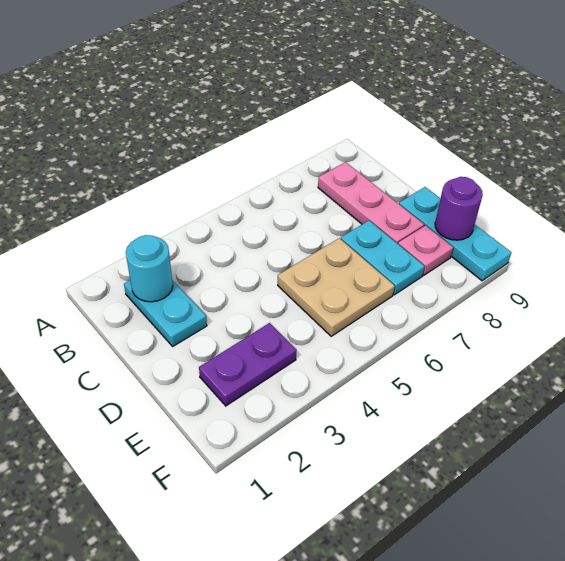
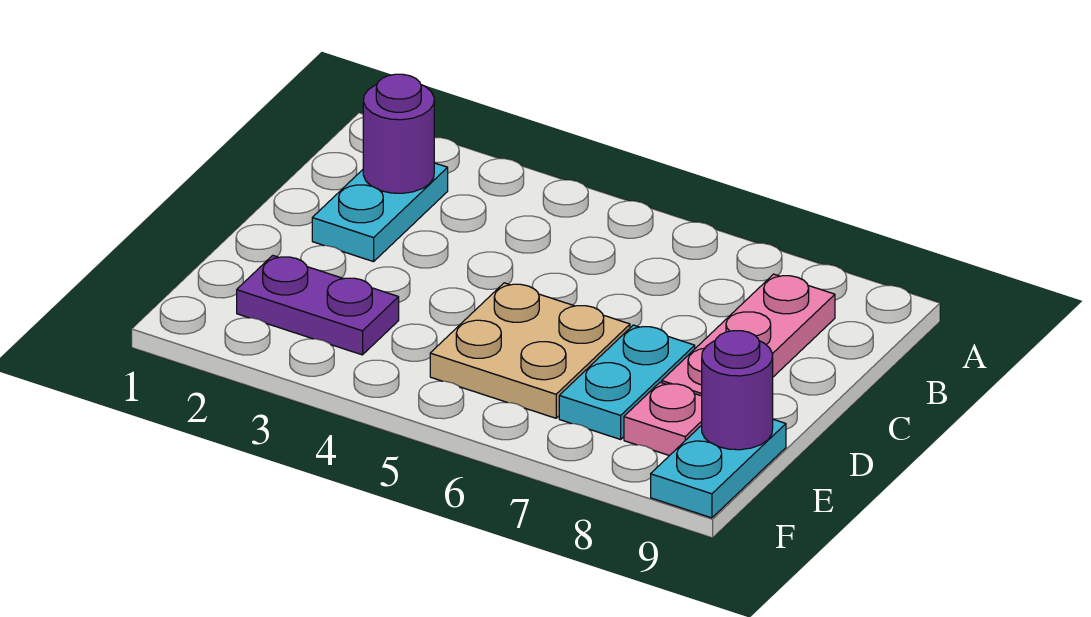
cyan 1x1 round brick [126,235,173,302] -> purple 1x1 round brick [363,74,434,193]
cyan 1x3 plate [399,187,511,281] -> cyan 1x2 plate [651,419,786,518]

